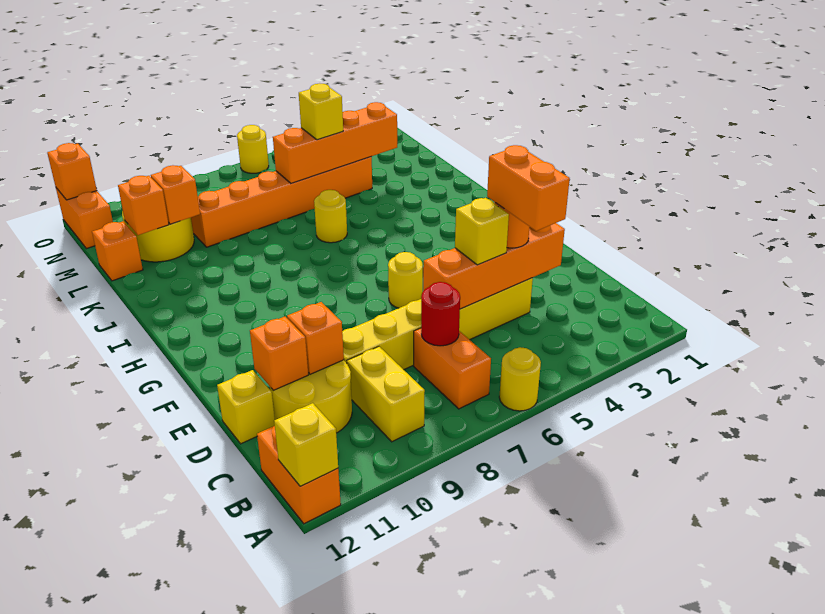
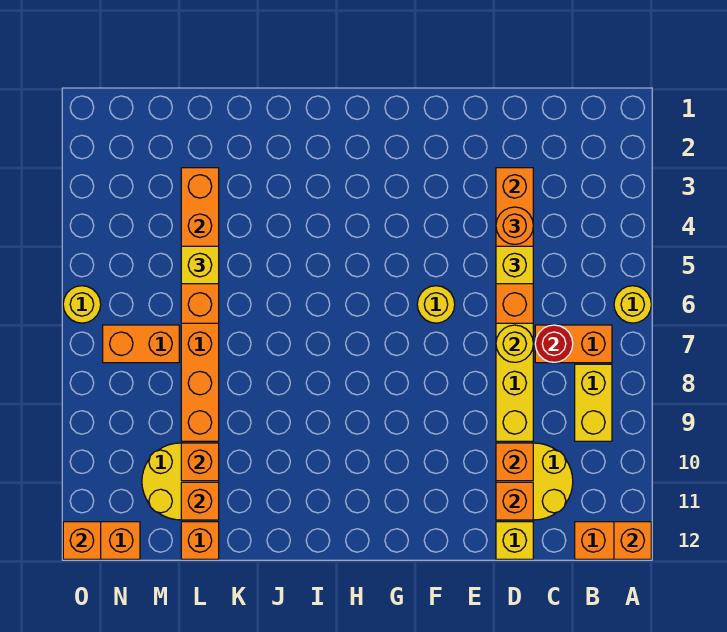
yellow 1x1 brick [274,403,338,486] -> orange 1x1 brick [614,522,651,559]
yellow 1x2 brick [347,347,425,442] -> yellow 1x2 brick turned to [575,364,612,441]
orange 1x2 brick [487,145,570,231] -> orange 1x2 brick moved to [103,325,179,363]
yellow 1x1 round brick [314,190,347,243] -> yellow 1x1 round brick moved to [496,325,533,362]

